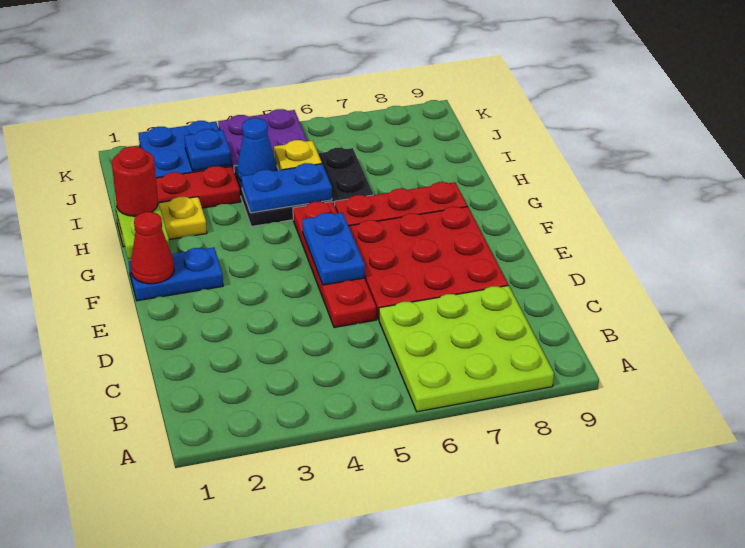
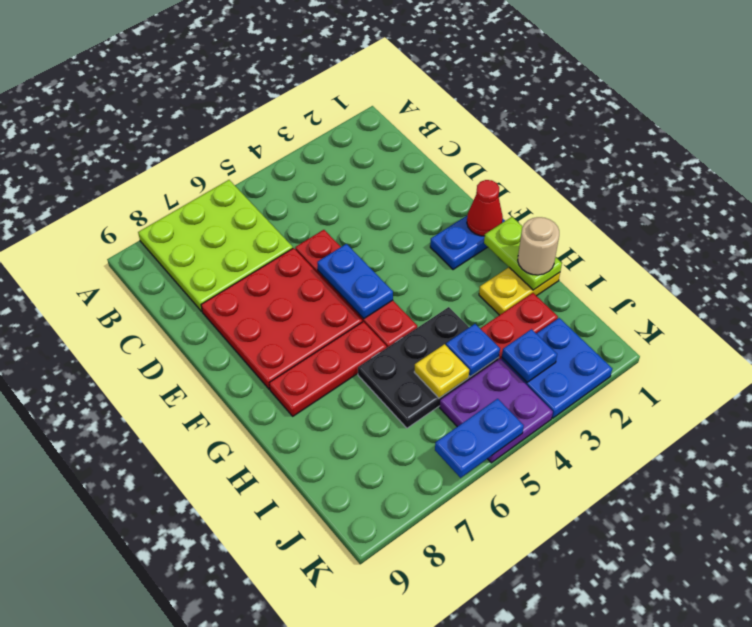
red 1x1 round brick [112,146,158,216] -> tan 1x1 round brick [518,217,559,275]
blue 1x2 plate [241,163,332,213] -> blue 1x2 plate moved to [435,399,524,478]
blue 1x1 cone [237,118,277,181] -> blue 1x1 plate [446,324,500,377]

